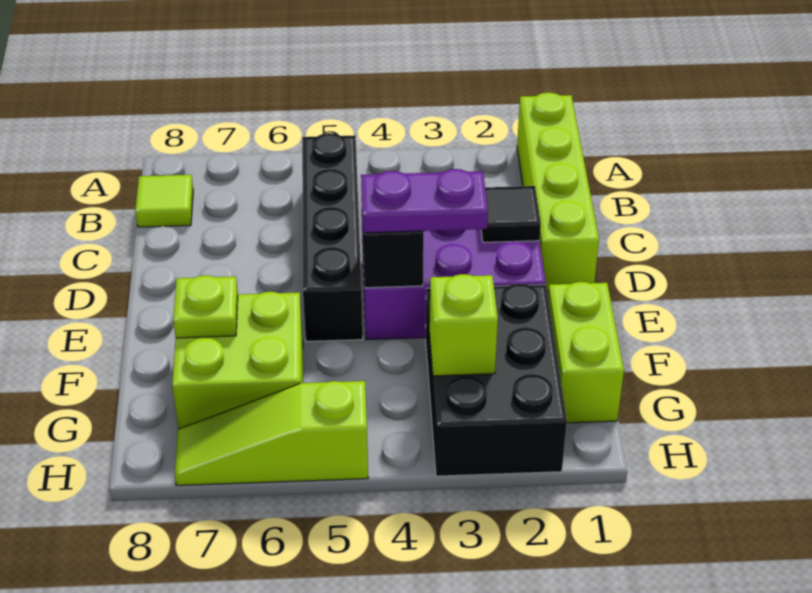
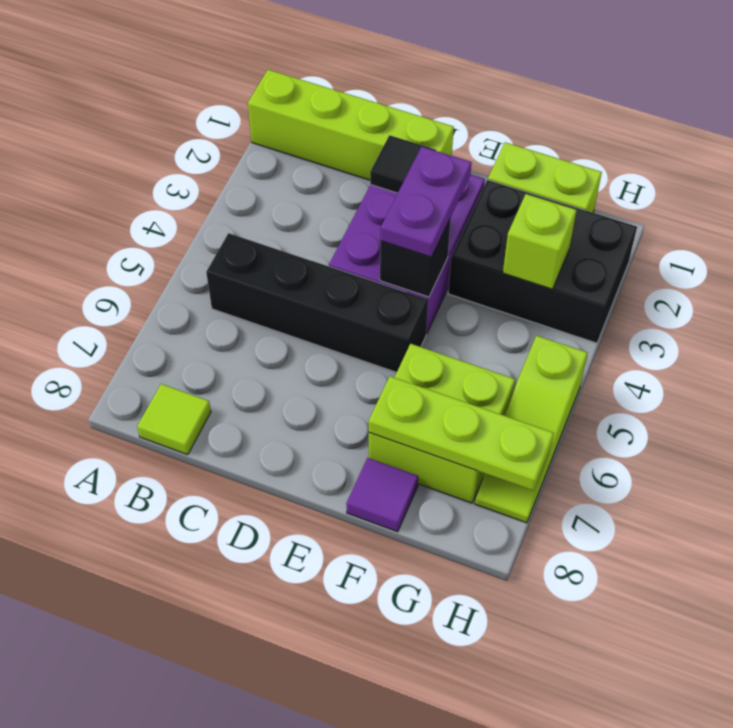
lime 1x1 plate [173,275,238,338] -> lime 1x3 plate [369,376,554,490]
none -> purple 1x1 tile [346,458,418,532]

